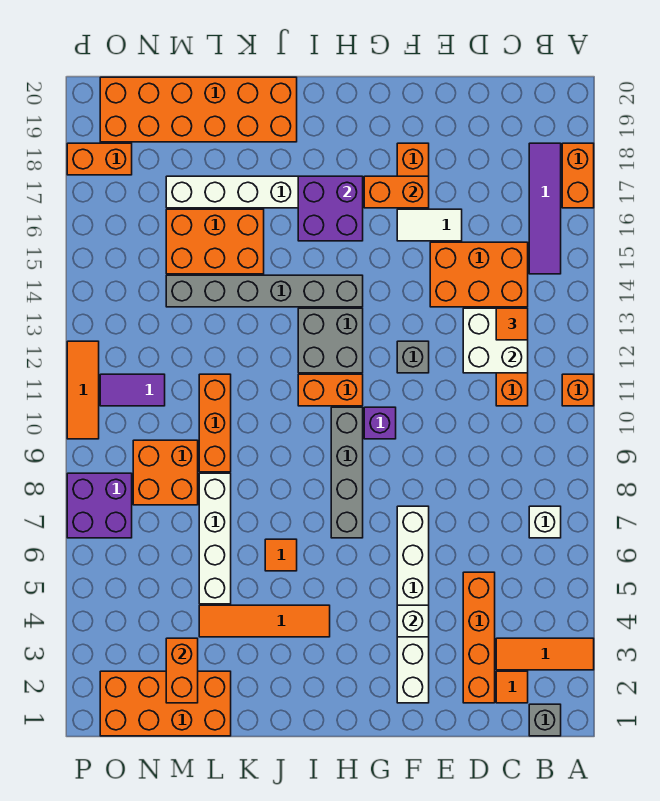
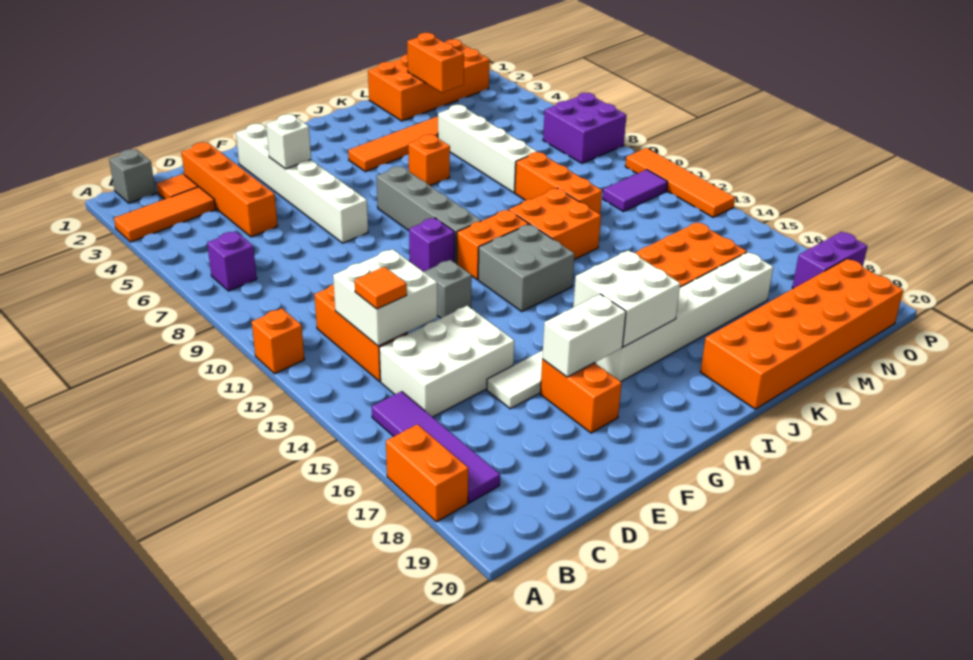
white 1x1 brick [529,506,561,538] -> purple 1x1 brick [207,231,257,291]
orange 2x3 brick [430,242,528,307] -> white 2x3 brick [379,306,514,417]
orange 1x2 brick [364,176,429,208] -> white 1x2 brick [542,294,626,377]
grey 1x6 brick [166,275,363,307] -> none
purple 2x2 brick [298,176,363,241] -> white 2x2 brick [573,250,680,347]
orange 1x1 tile [265,539,297,571] -> orange 1x1 brick [408,134,450,186]
orange 2x2 brick [133,440,198,505] -> orange 2x2 brick moved to [509,188,601,259]
orange 1x2 brick [67,143,132,175] -> purple 1x2 brick [792,232,868,289]
orange 1x3 tile [67,341,99,439] -> orange 1x4 tile [625,148,735,217]

